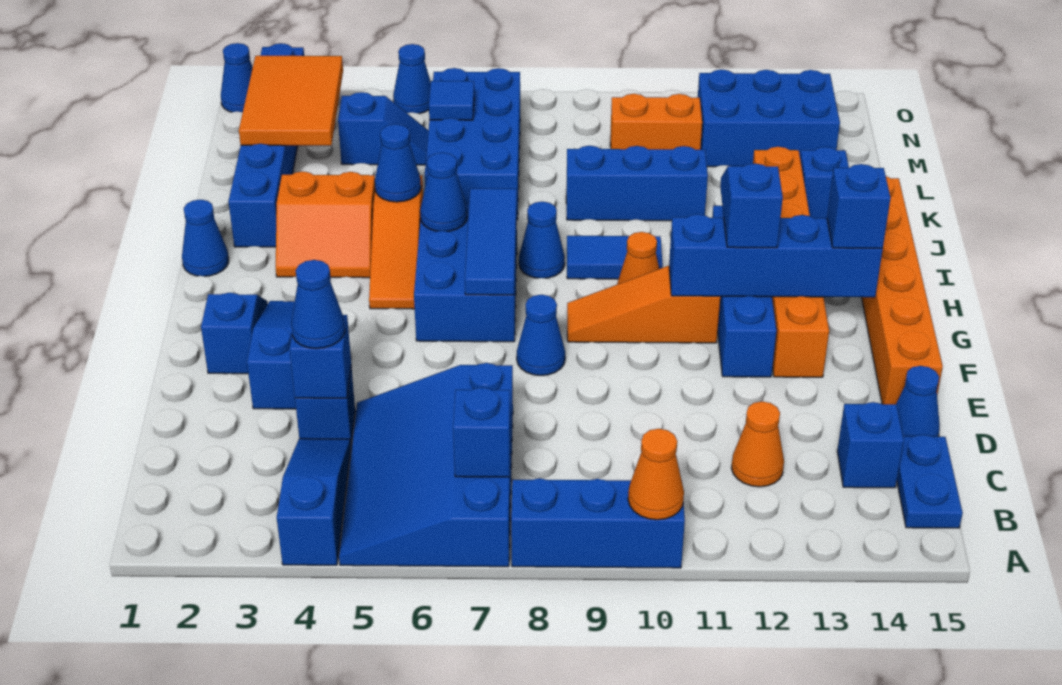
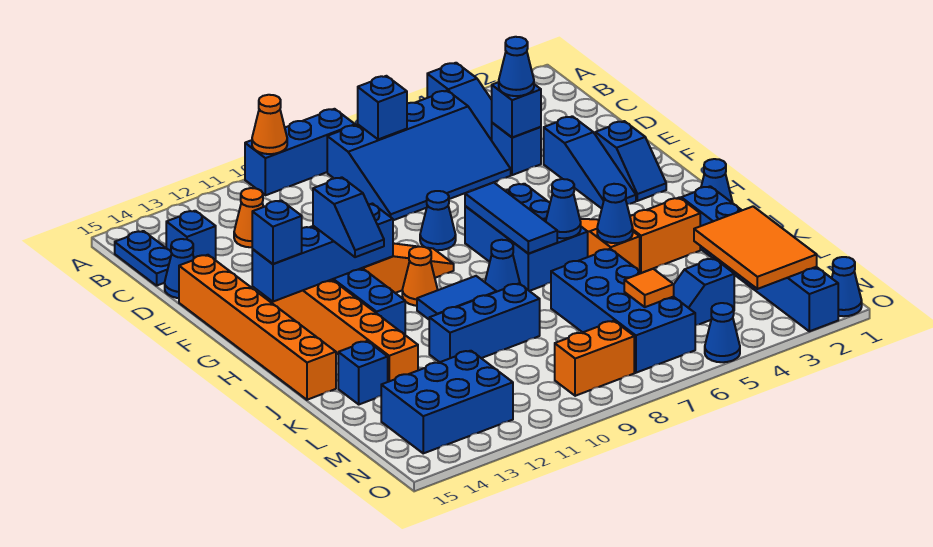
blue 3x4 slope [339,363,513,567] -> blue 3x4 slope turned to [327,91,511,220]
blue 1x1 tile [429,81,474,120] -> orange 1x1 tile [624,269,674,307]
orange 1x2 brick [610,94,702,150] -> orange 1x2 brick moved to [555,321,634,396]

